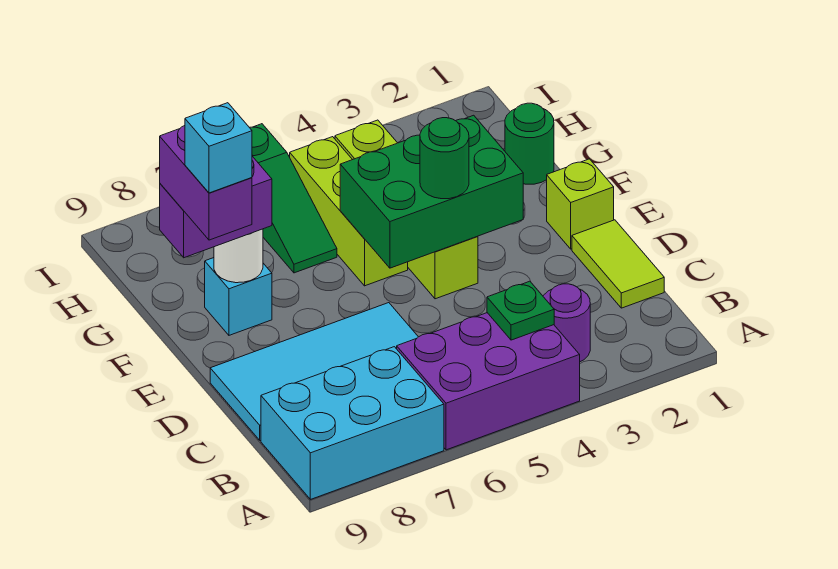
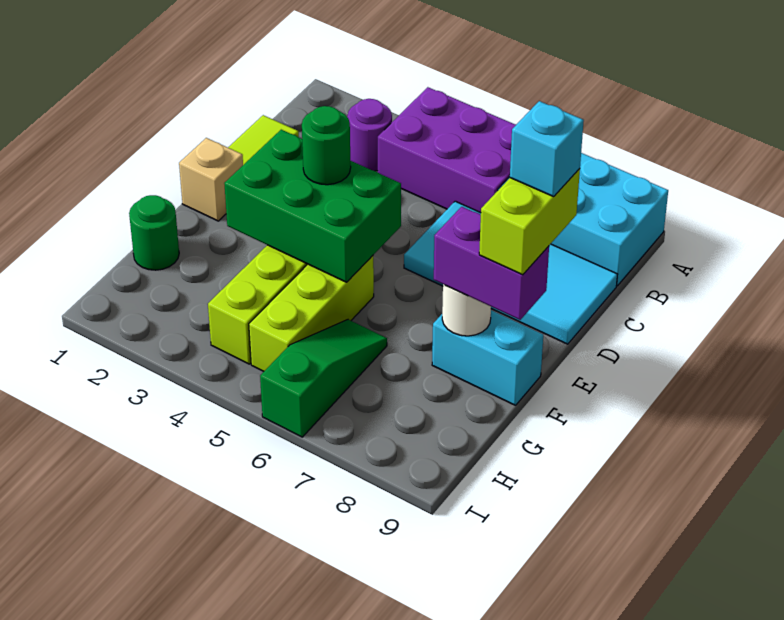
green 1x1 plate [487,281,554,340] -> none
lime 1x1 brick [547,159,614,249] -> tan 1x1 brick [179,138,243,221]
purple 1x2 brick [160,126,252,240] -> lime 1x2 brick [479,169,580,275]
cyan 1x1 brick [205,258,272,335] -> cyan 1x2 brick [432,310,543,405]

